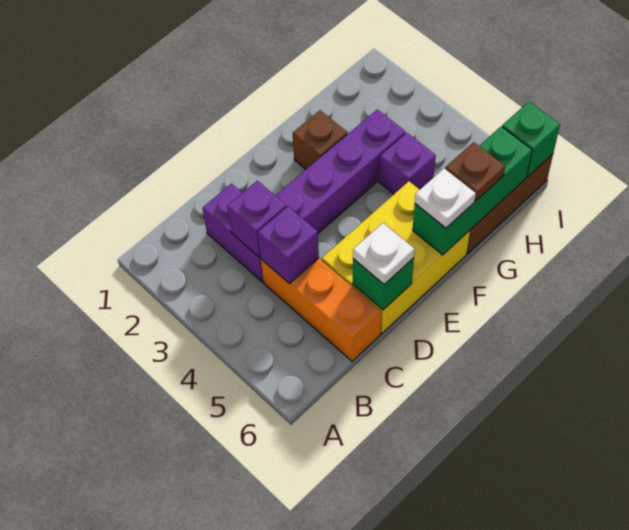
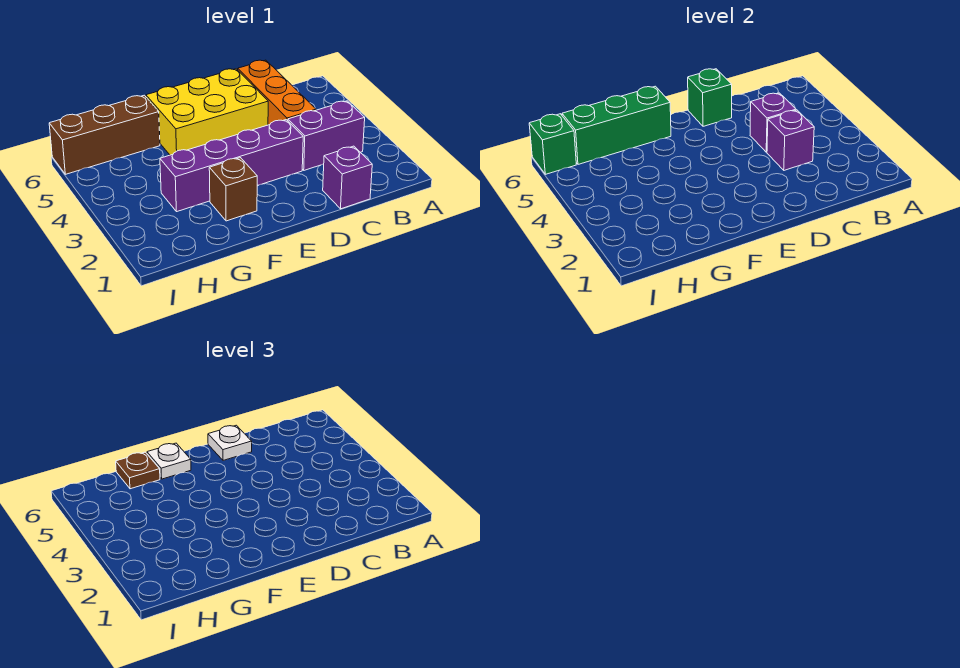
purple 1x2 brick [202,184,263,282] -> purple 1x2 brick turned to [288,101,365,170]
purple 1x1 brick [379,133,436,194] -> purple 1x1 brick moved to [323,146,372,209]

